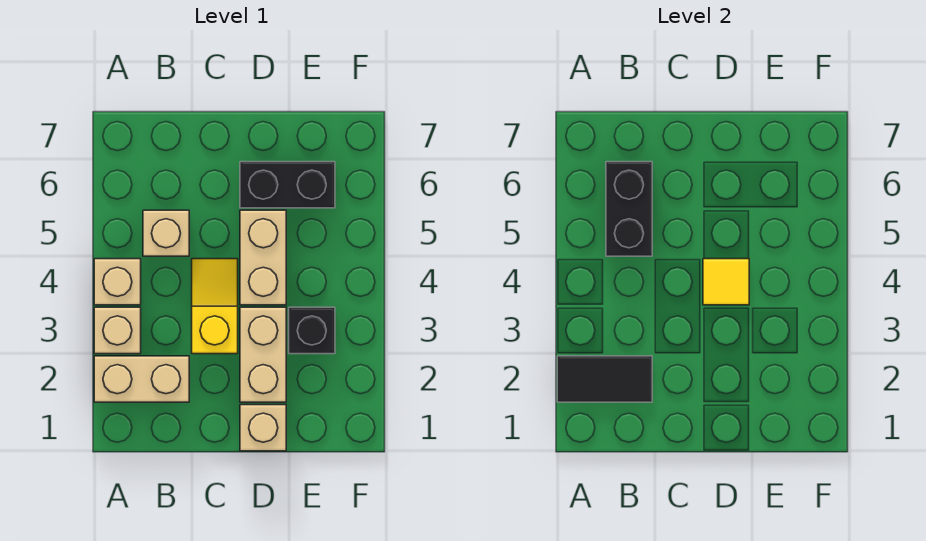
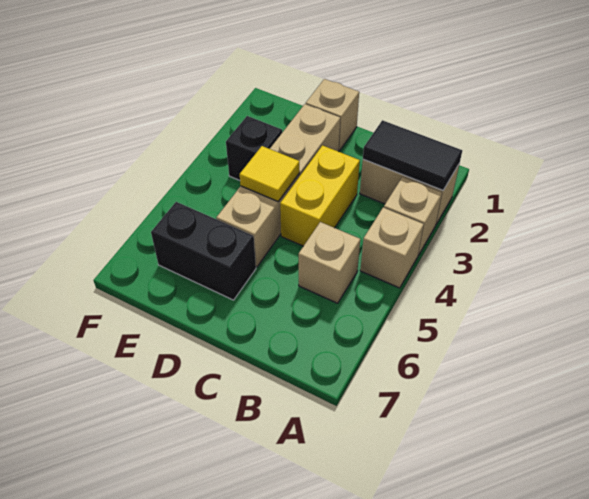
black 1x2 brick [606,162,652,256] -> none
yellow 1x2 slope [192,259,238,354] -> yellow 1x2 brick [280,145,360,246]

